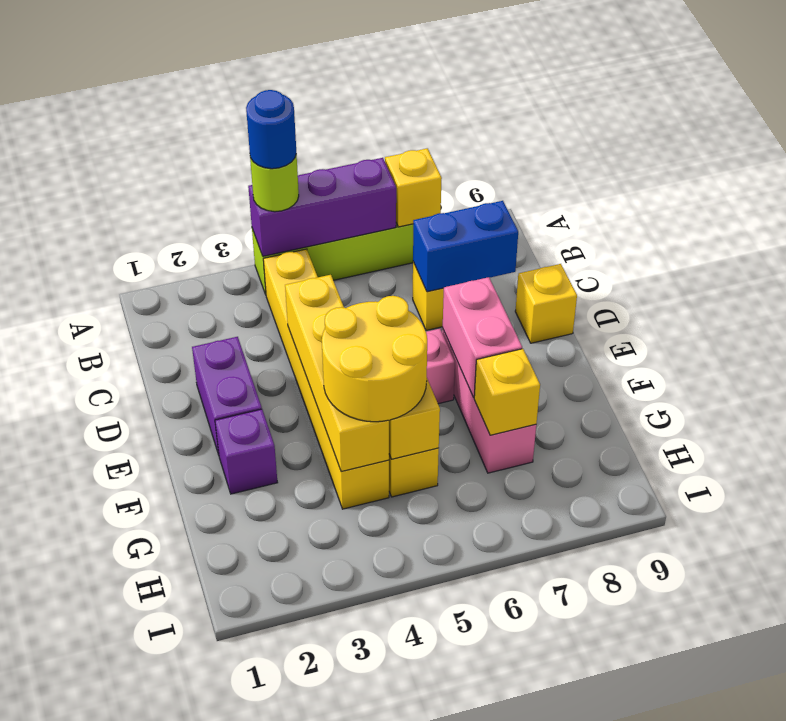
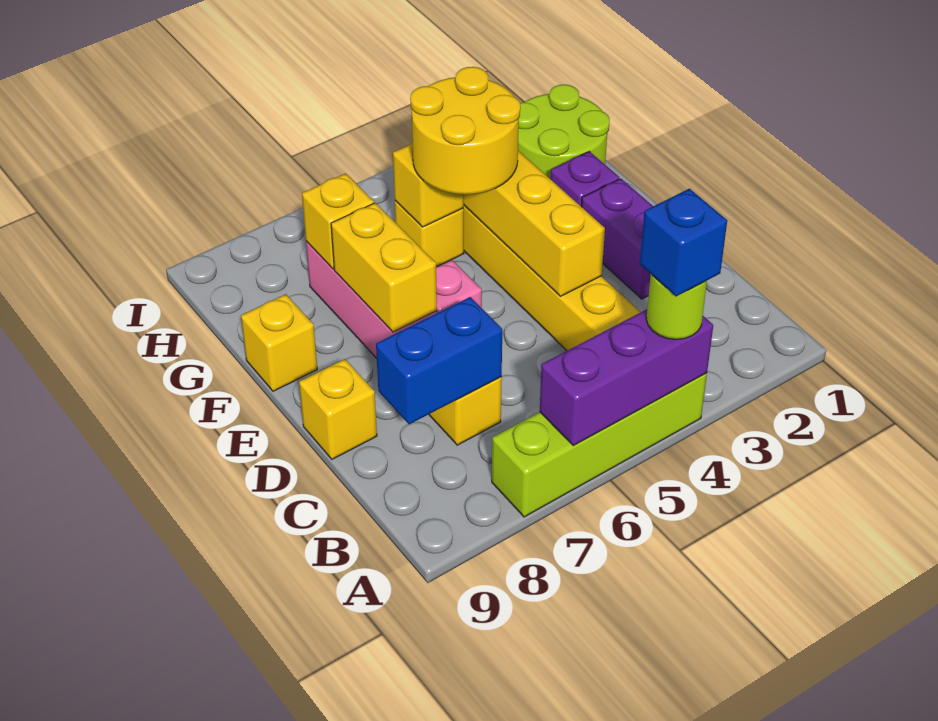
blue 1x1 round brick [246,90,296,169] -> blue 1x1 brick [640,189,727,296]
yellow 1x1 brick [385,148,442,227] -> yellow 1x1 brick moved to [241,294,317,391]
pink 1x2 brick [443,277,522,397] -> yellow 1x2 brick [331,203,437,332]
none -> lime 2x2 round brick [518,85,610,179]

